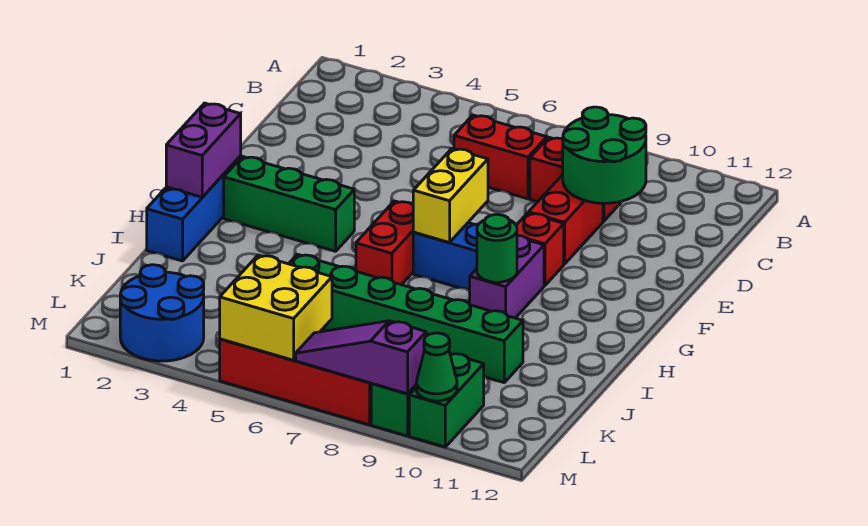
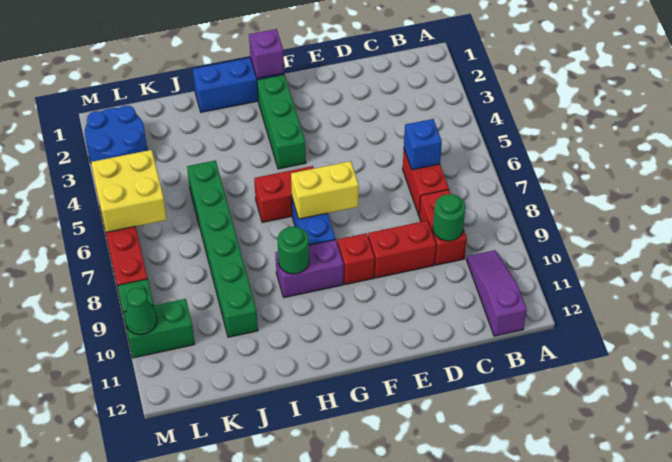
none -> blue 1x1 brick [404,119,442,170]
green 2x2 round brick [563,107,646,203] -> green 1x1 round brick [433,194,465,241]
purple 1x2 brick [166,103,241,197] -> purple 1x1 brick [249,29,284,78]
purple 1x3 slope [296,321,426,394] -> purple 1x3 slope moved to [466,250,527,336]

